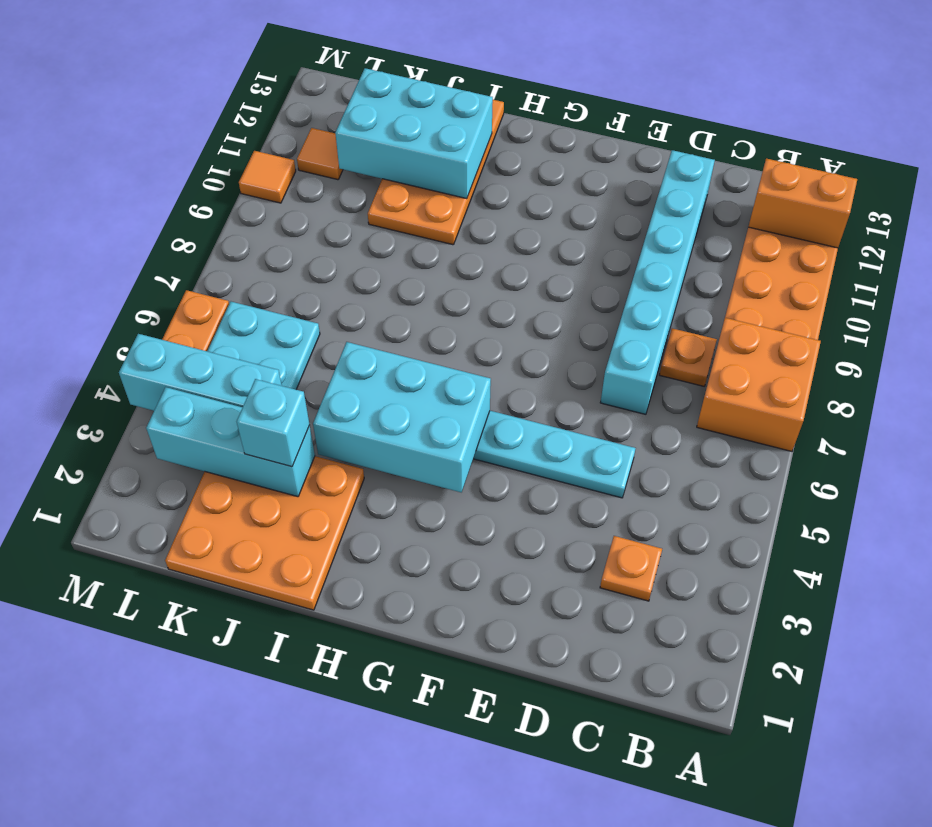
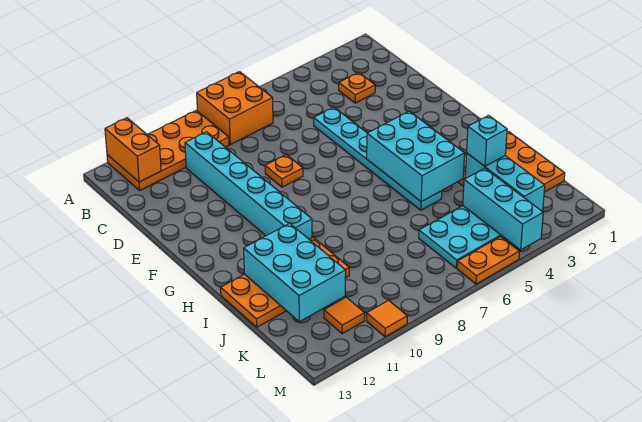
orange 1x1 plate [660,328,717,386] -> orange 1x1 plate moved to [265,155,303,187]
cyan 1x6 brick [600,150,715,414] -> cyan 1x6 brick turned to [185,132,312,239]

